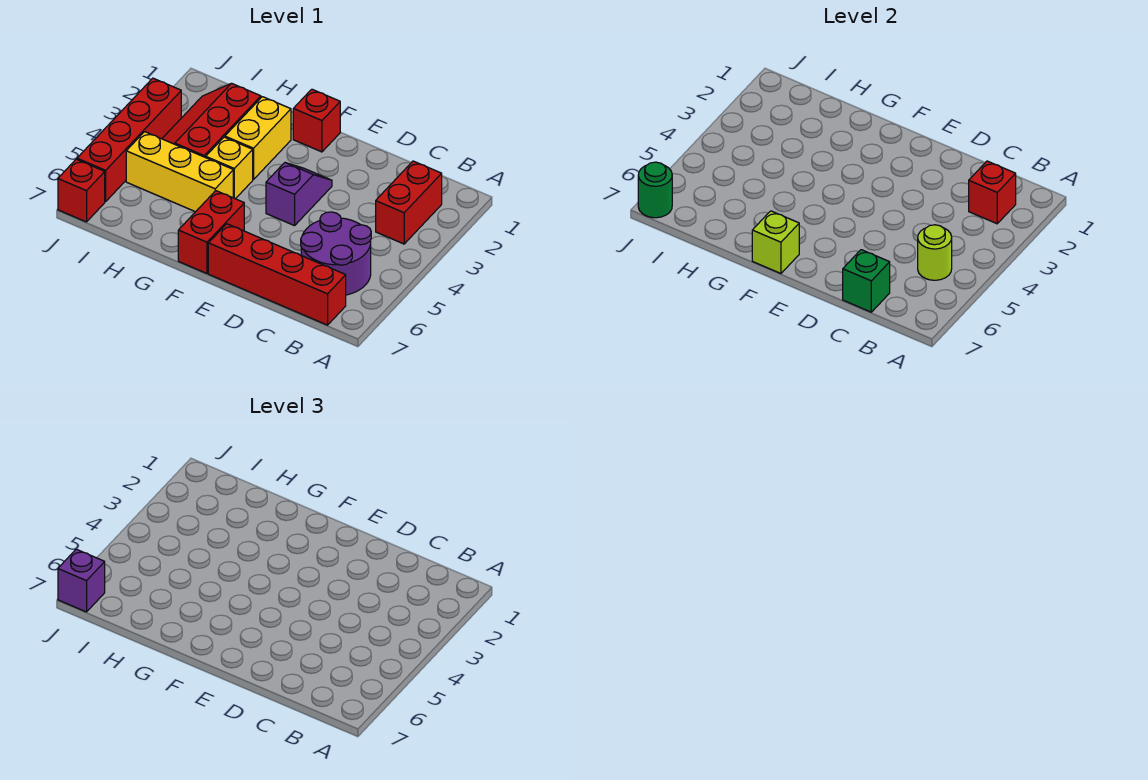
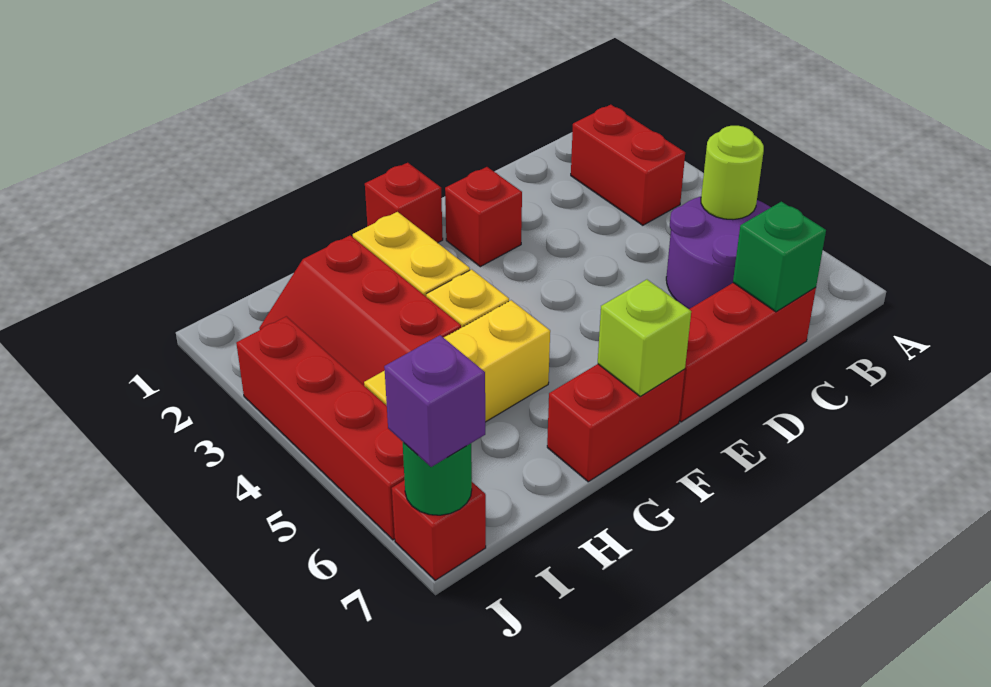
red 1x1 brick [969,161,1016,224] -> red 1x1 brick moved to [445,167,522,267]
red 1x4 brick [208,224,346,325] -> red 1x3 brick [679,283,816,422]
purple 1x2 slope [266,163,332,226] -> none
red 1x2 brick [178,191,244,273] -> red 1x2 brick turned to [547,364,685,482]

